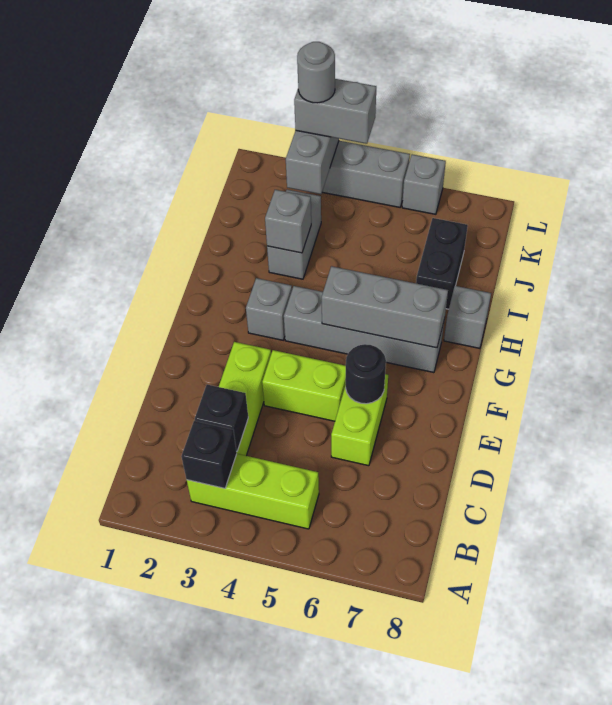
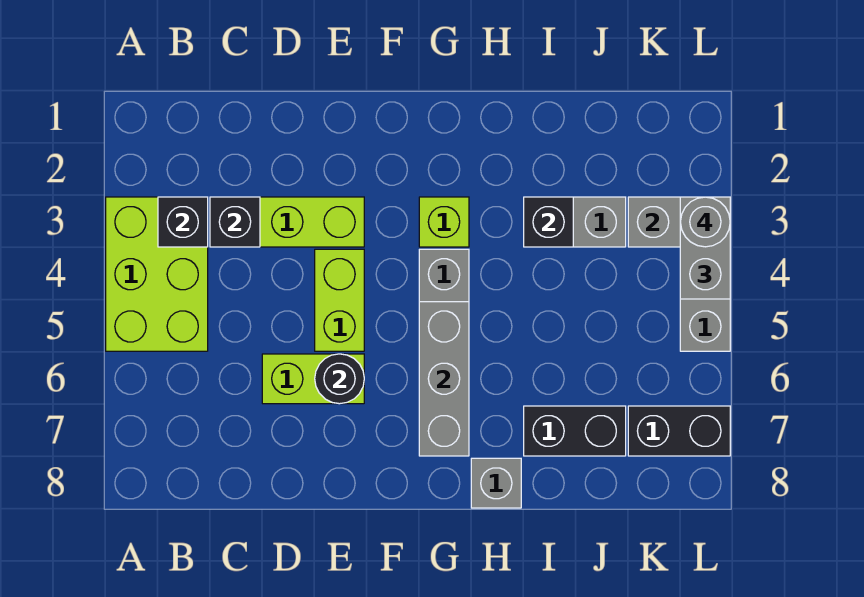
lime 1x3 brick [187,454,319,529] -> lime 2x3 brick [106,197,208,351]
grey 1x1 brick [246,278,292,340] -> lime 1x1 brick [419,197,469,247]
grey 1x1 brick [265,190,311,253] -> black 1x1 brick [524,197,573,247]
none -> black 1x2 brick [628,406,730,456]
grey 1x1 brick [402,154,446,214] -> none

